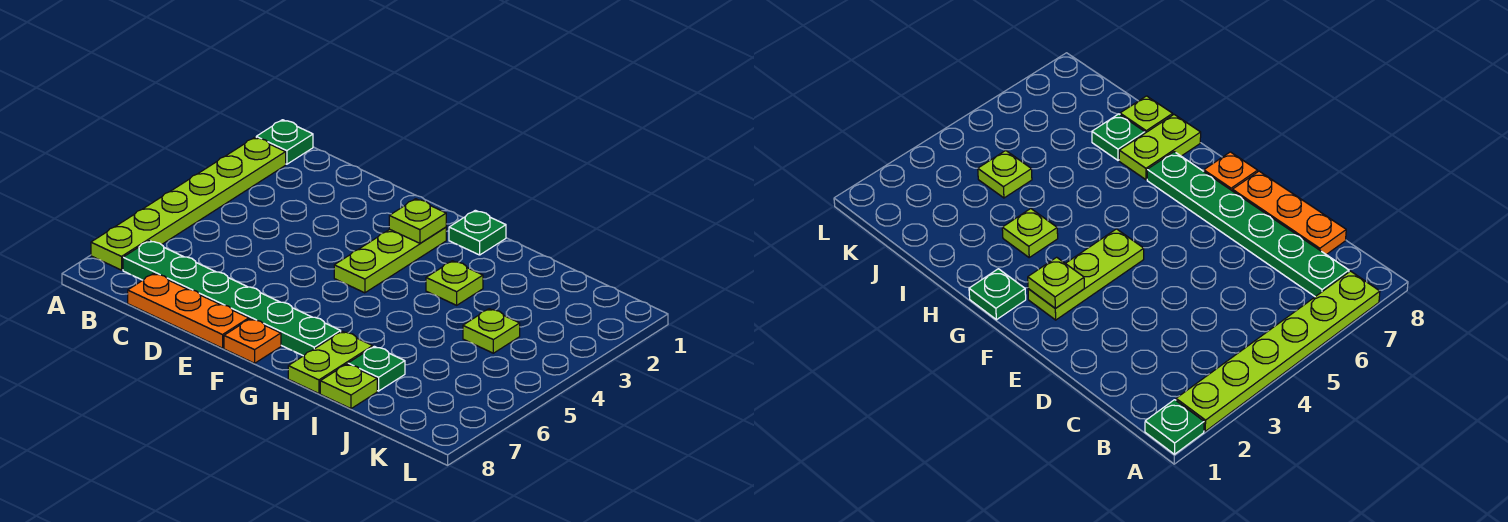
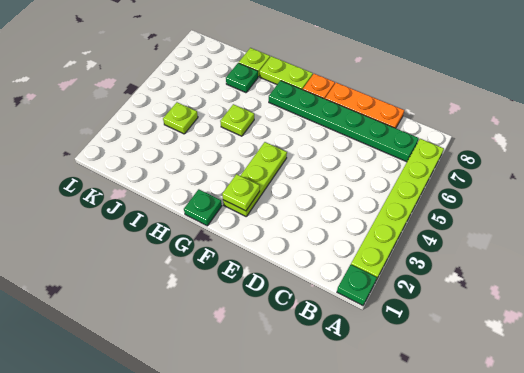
lime 1x1 plate [426,261,483,305] -> lime 1x1 plate moved to [220,104,254,136]
lime 1x2 plate [288,331,373,394] -> lime 1x2 plate turned to [260,56,313,90]

